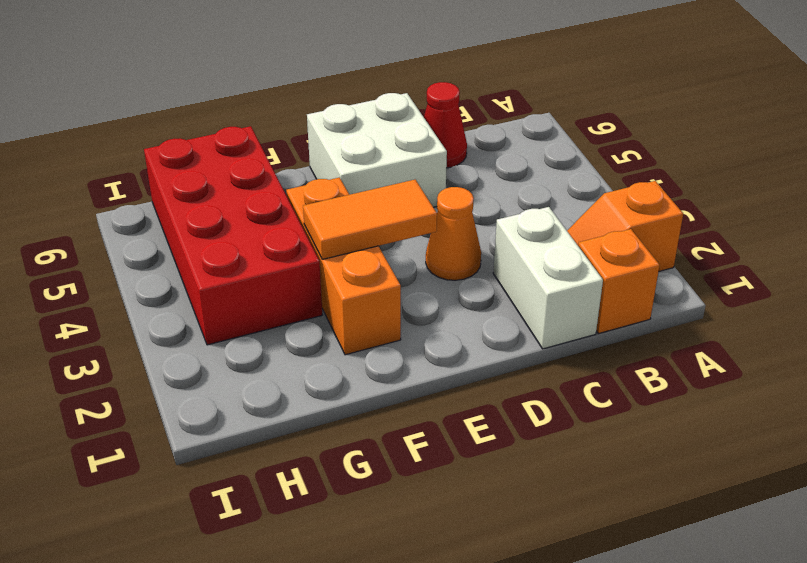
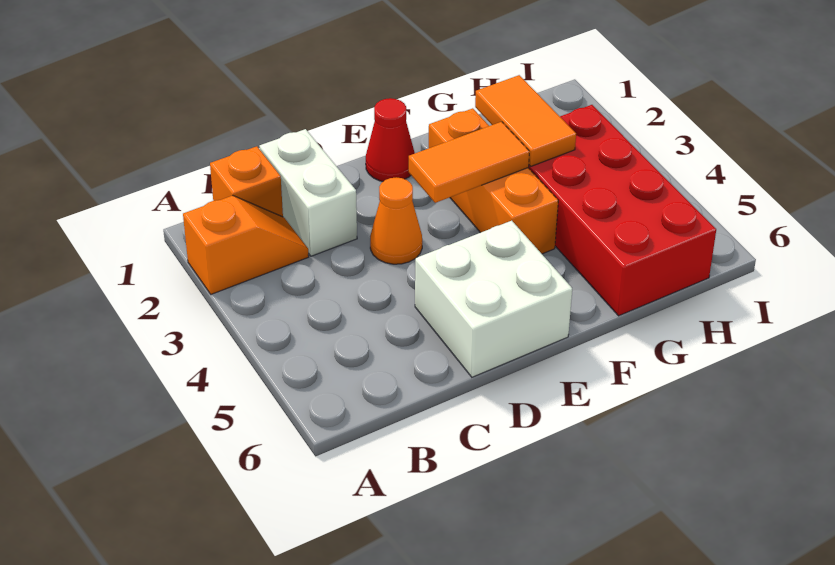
red 1x1 cone [424,82,467,168] -> red 1x1 cone moved to [366,98,415,181]
none -> orange 1x2 tile [475,75,576,166]

